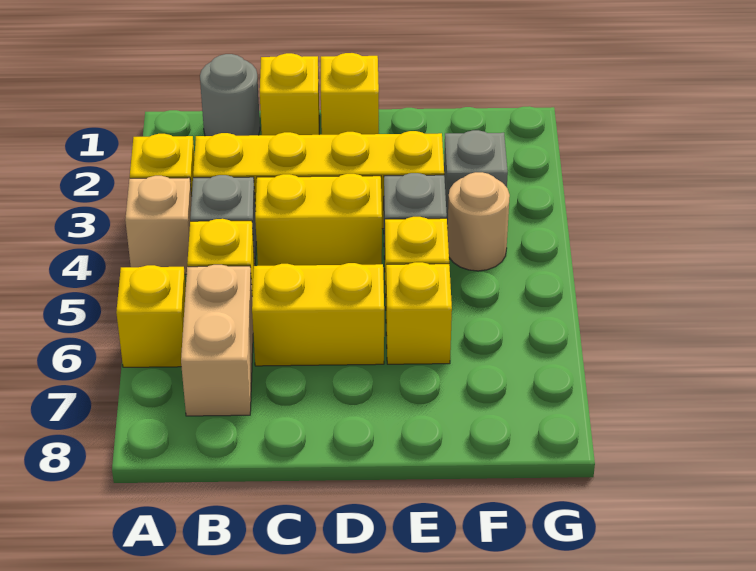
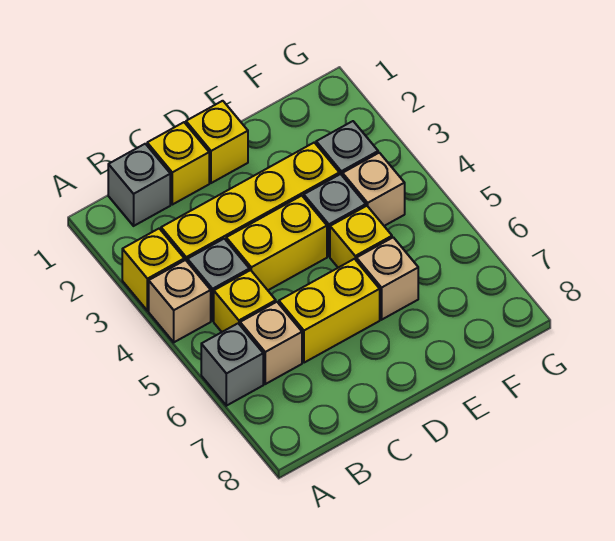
yellow 1x1 brick [116,265,186,367] -> grey 1x1 brick [201,323,263,406]
grey 1x1 round brick [200,54,260,136] -> grey 1x1 brick [108,144,170,226]
tan 1x2 brick [181,265,253,416] -> tan 1x1 brick [240,302,302,384]
yellow 1x1 brick [386,262,452,364] -> tan 1x1 brick [356,237,418,320]
tan 1x1 round brick [448,172,510,271] -> tan 1x1 brick [343,153,405,226]

